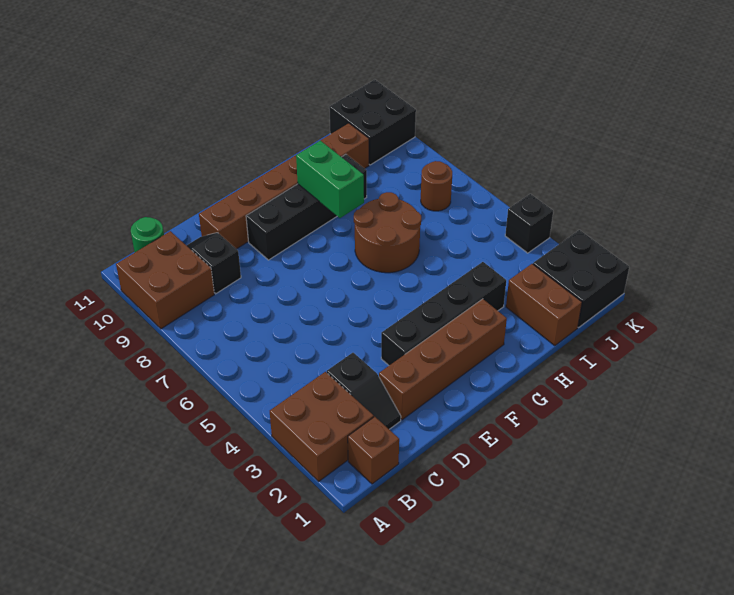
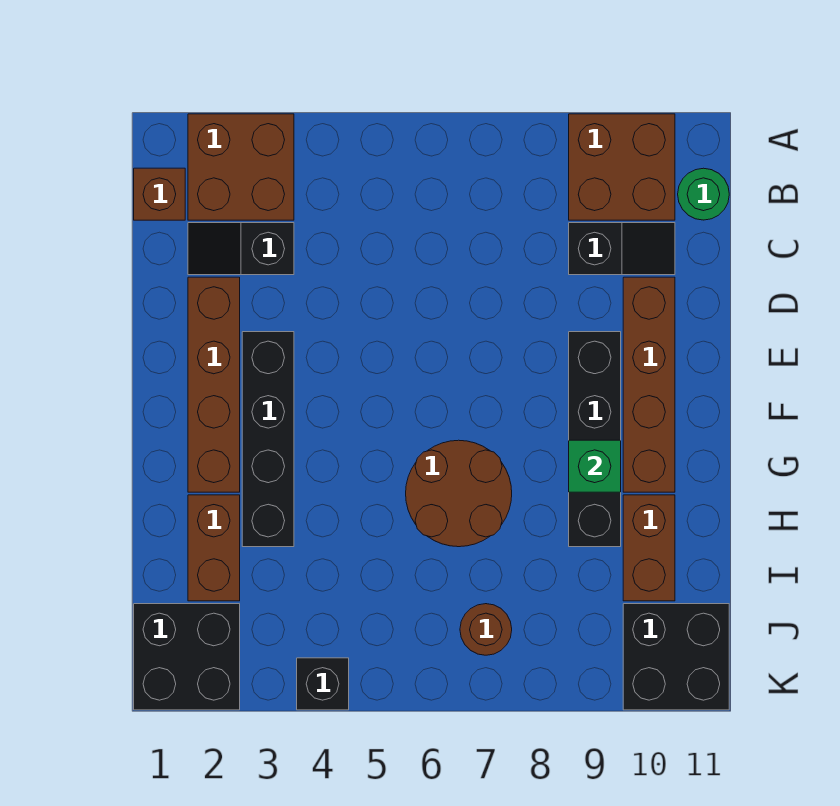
green 1x2 brick [296,141,364,218] -> green 1x1 brick [569,440,621,492]
brown 1x2 brick [506,264,582,345] -> brown 1x2 brick turned to [188,495,240,601]

